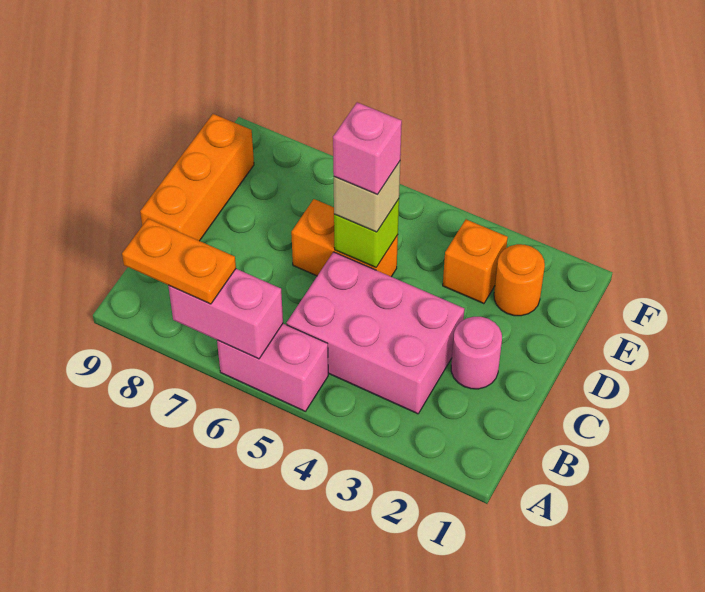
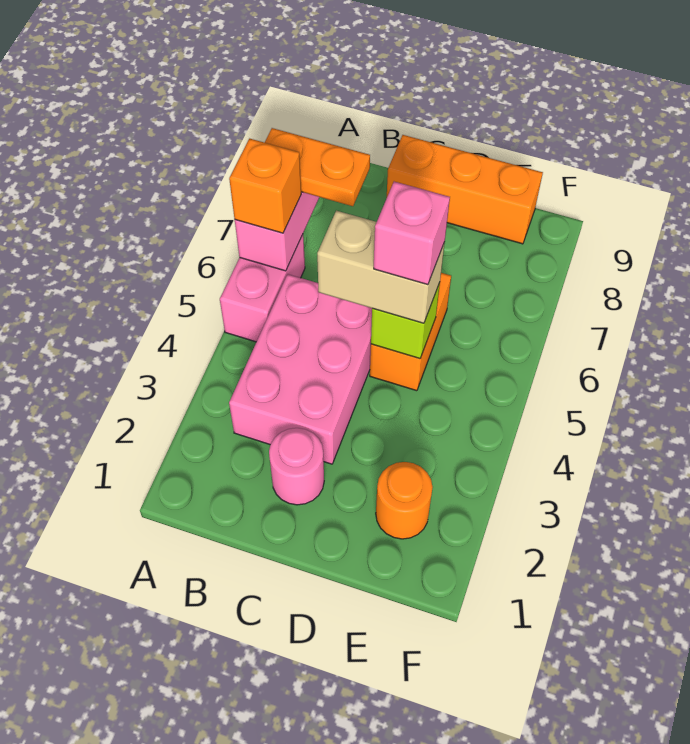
orange 1x2 plate [122,219,236,304] -> orange 1x2 plate turned to [265,128,370,206]
tan 1x1 brick [334,162,400,232] -> tan 1x2 brick [317,211,445,323]
orange 1x1 brick [443,219,508,304] -> orange 1x1 brick moved to [229,139,301,233]

